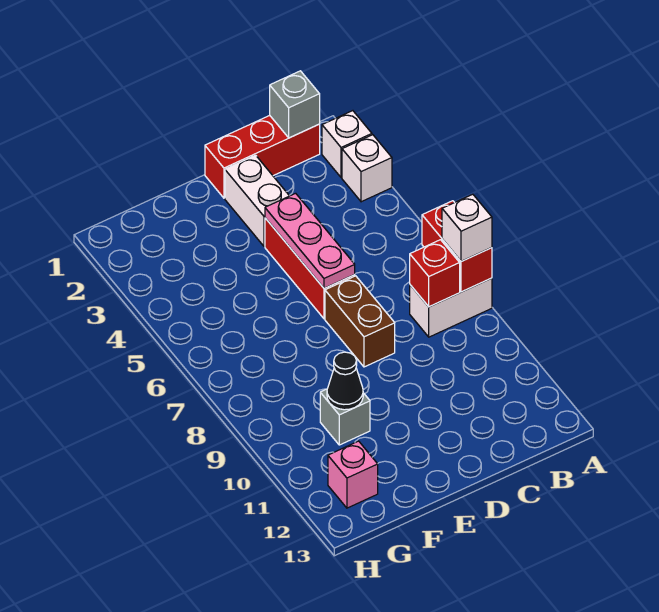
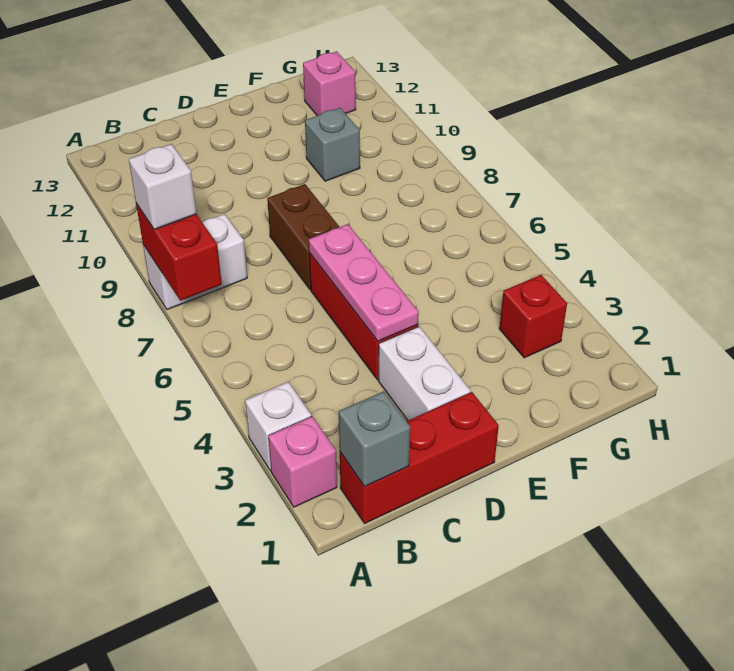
white 1x1 brick [322,111,372,178] -> pink 1x1 brick [268,416,337,507]
red 1x1 brick [410,240,460,307] -> red 1x1 brick moved to [499,275,567,358]
black 1x1 cone [327,352,363,410] -> none

